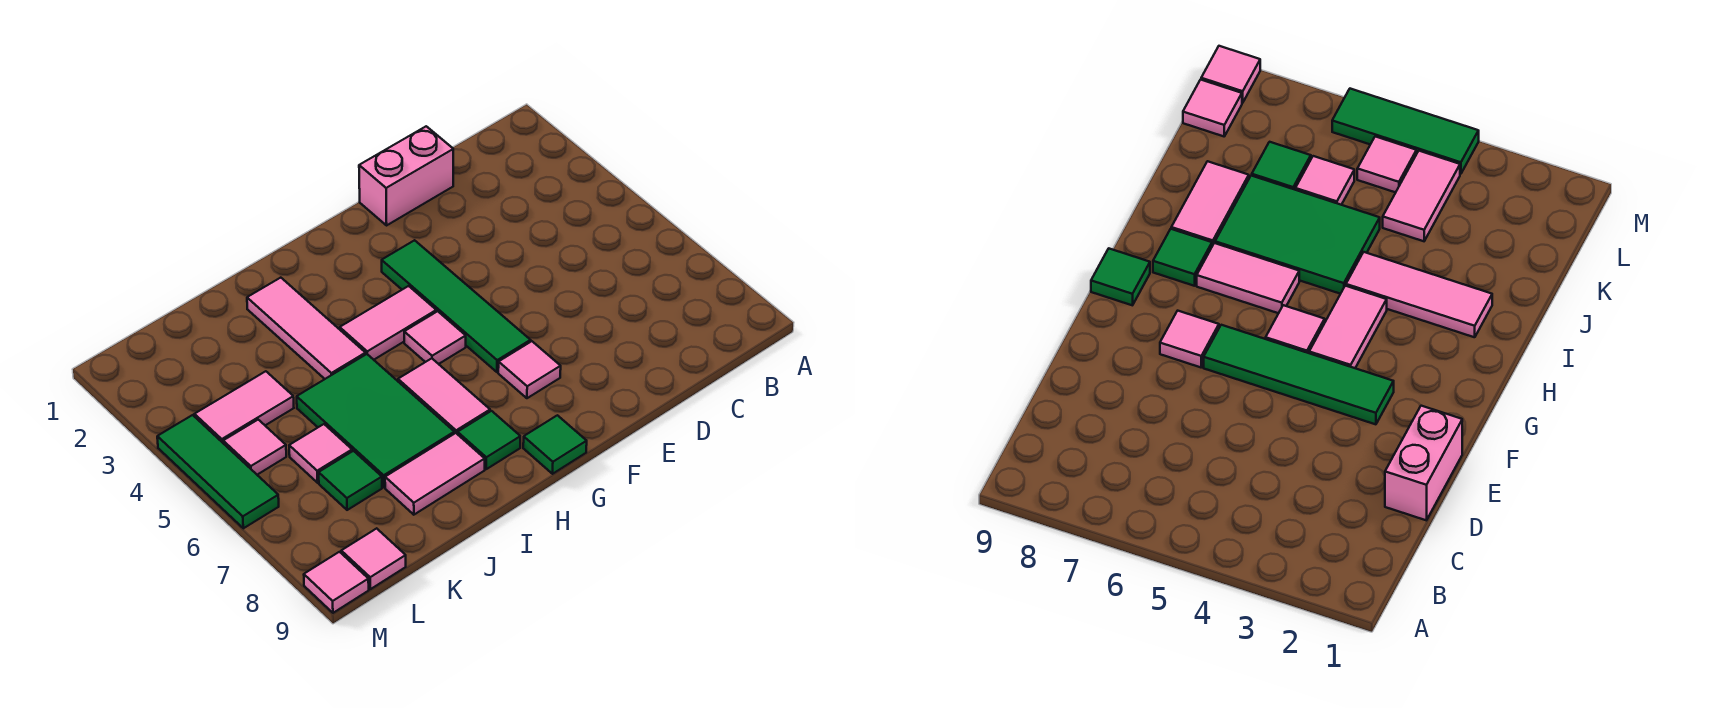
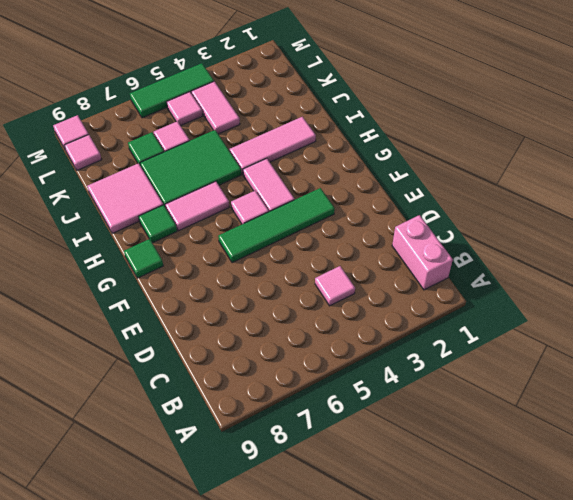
pink 1x2 brick [359,126,453,225] -> pink 1x2 brick moved to [392,215,453,290]
pink 1x1 tile [498,341,561,398] -> pink 1x1 tile moved to [315,266,355,306]
pink 1x2 tile [385,433,485,515] -> pink 2x2 tile [87,163,163,233]

